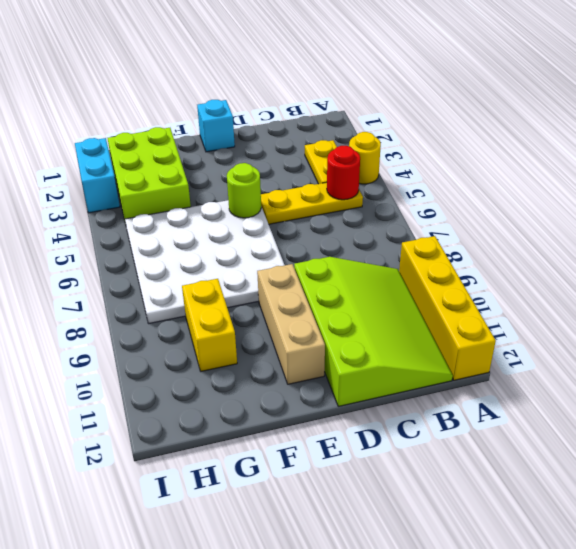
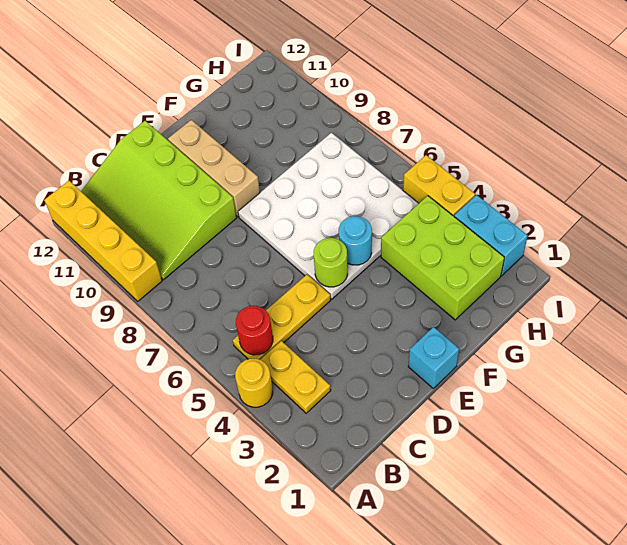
none -> cyan 1x1 round brick [339,216,372,265]
yellow 1x2 brick [182,279,237,371] -> yellow 1x2 brick moved to [403,155,475,216]

